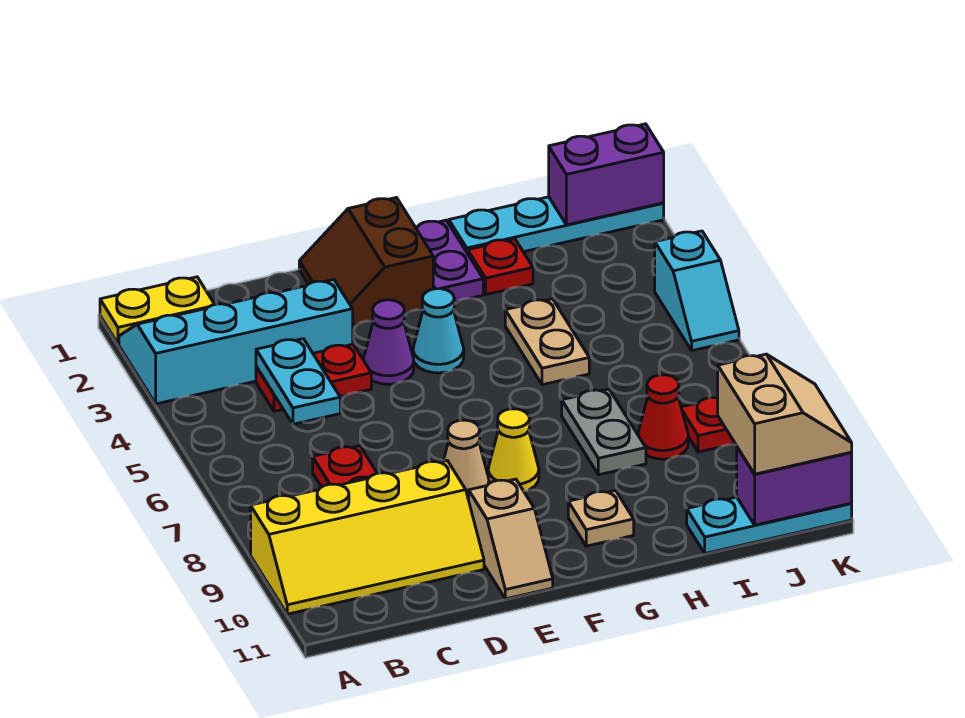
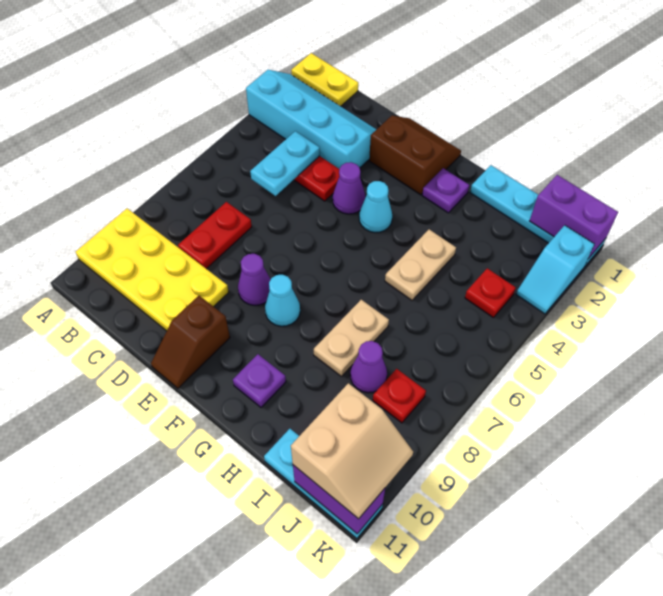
yellow 2x4 slope [251,461,484,614] -> yellow 2x4 plate [76,208,229,331]
brown 2x2 slope [299,198,433,325] -> brown 2x2 slope turned to [369,116,461,195]
tan 1x1 cone [444,420,489,500] -> purple 1x1 cone [238,254,271,305]
tan 1x2 slope [469,479,553,599] -> brown 1x2 slope [151,296,230,388]
yellow 1x1 cone [488,409,539,491] -> cyan 1x1 cone [265,275,300,326]
purple 1x2 plate [415,220,483,302] -> purple 1x1 plate [422,168,469,213]
tan 1x1 plate [568,491,634,546] -> purple 1x1 plate [233,354,286,407]
red 1x1 plate [468,239,533,294] -> red 1x1 plate moved to [465,268,516,317]
grey 1x2 plate [562,389,646,475] -> tan 1x2 plate [314,300,389,376]
red 1x1 cone [638,375,688,459] -> purple 1x1 cone [350,341,387,393]
cyan 1x2 slope [655,231,739,351] -> cyan 1x2 slope moved to [516,225,594,314]

